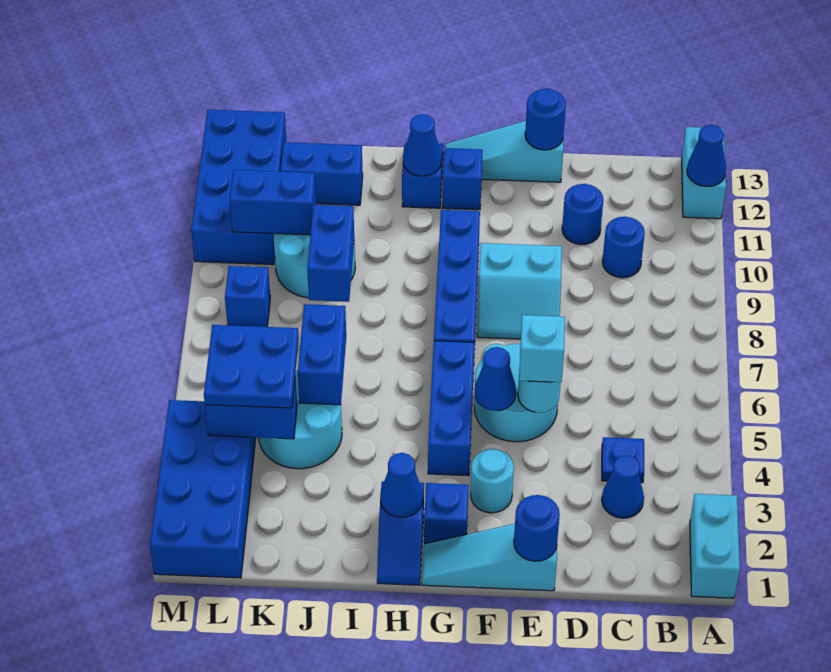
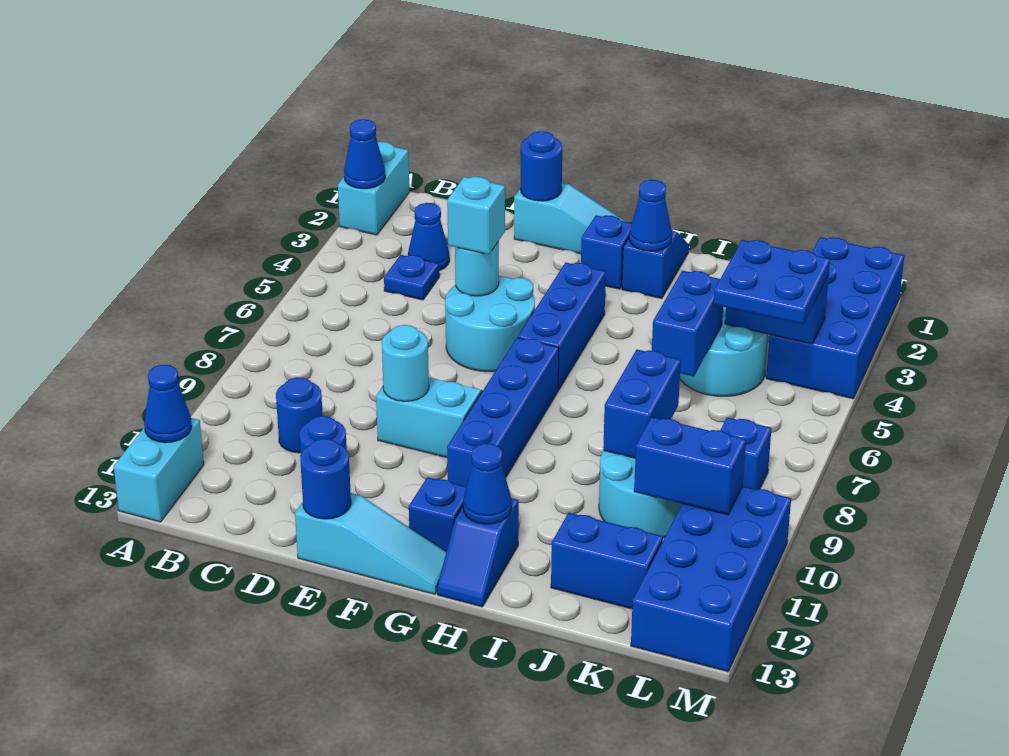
cyan 1x1 round brick [471,449,514,513] -> cyan 1x1 round brick moved to [382,325,429,401]
blue 1x1 cone [475,347,516,411] -> blue 1x1 cone moved to [344,119,385,189]

